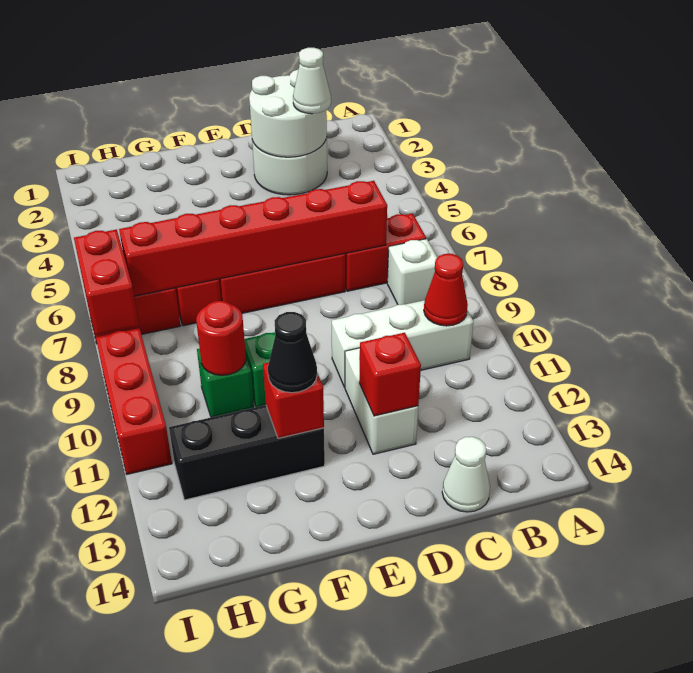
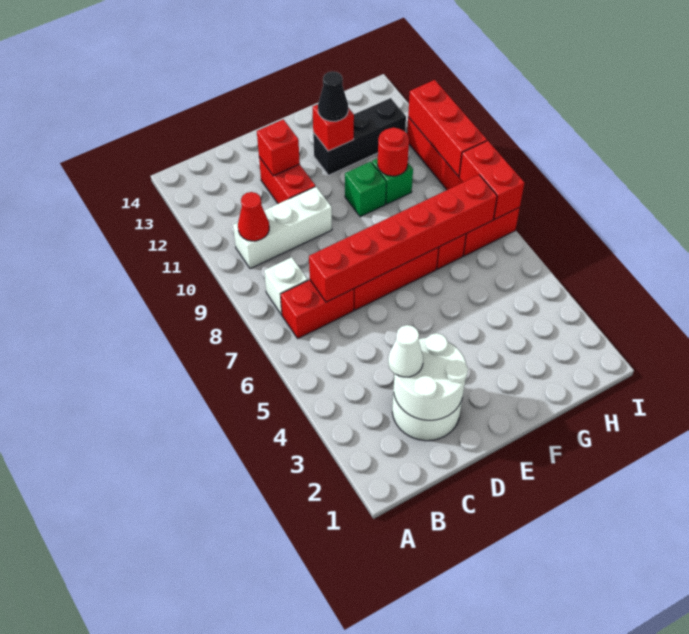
white 1x1 cone [442,437,490,512] -> none
white 1x2 brick [345,348,418,454] -> red 1x2 brick [259,157,315,204]
none -> red 1x3 brick [408,80,487,176]

